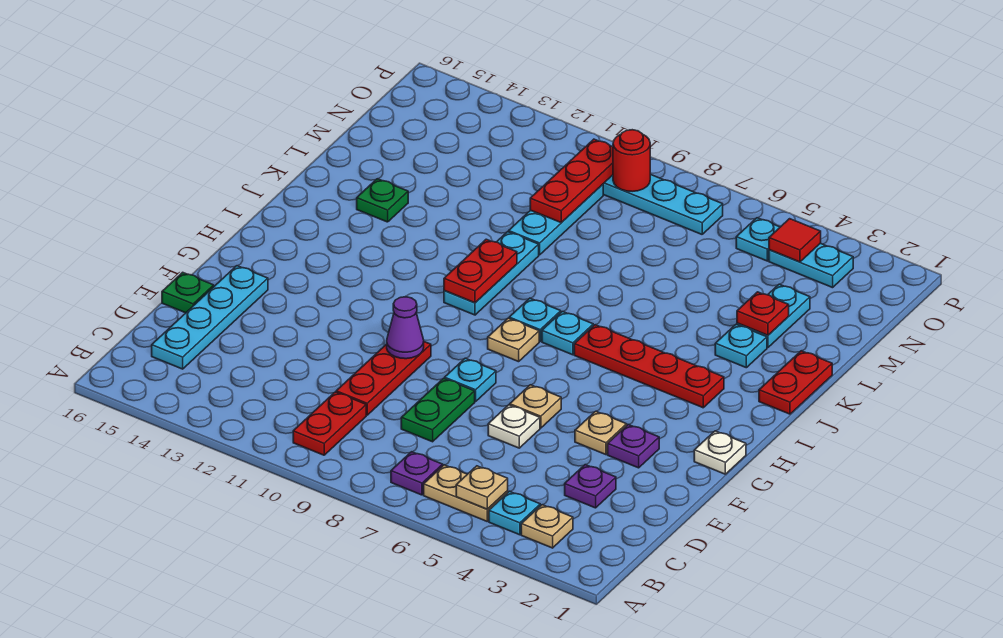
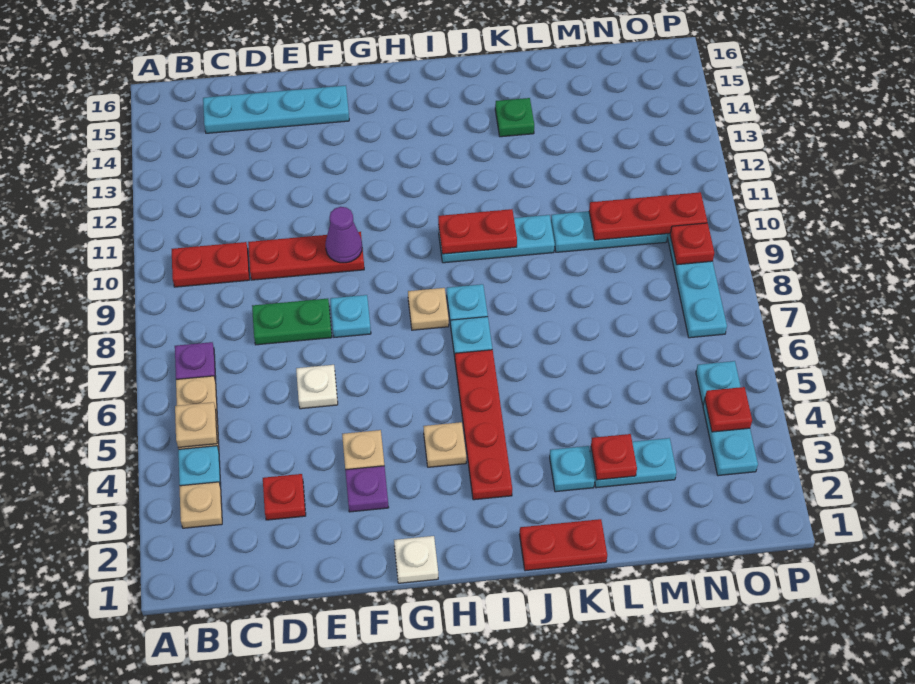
purple 1x1 plate [565,465,616,508] -> red 1x1 plate [263,474,306,520]
green 1x1 plate [162,272,214,313] -> none
tan 1x1 plate [510,385,561,428] -> tan 1x1 plate moved to [423,422,466,467]
red 1x1 tile [769,219,821,262] -> red 1x1 plate [705,387,752,432]
red 1x1 round brick [613,130,650,192] -> red 1x1 plate [670,223,714,265]

